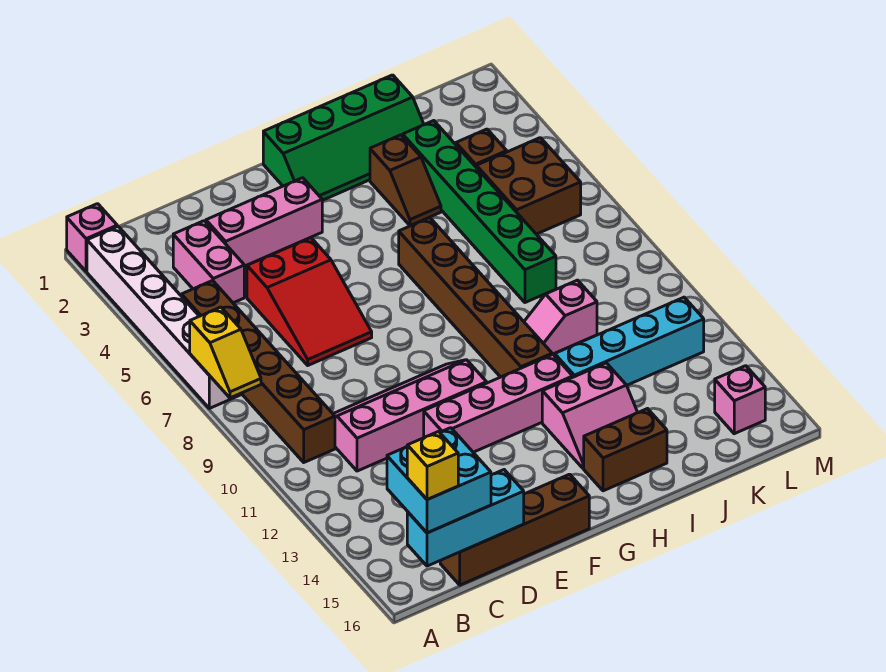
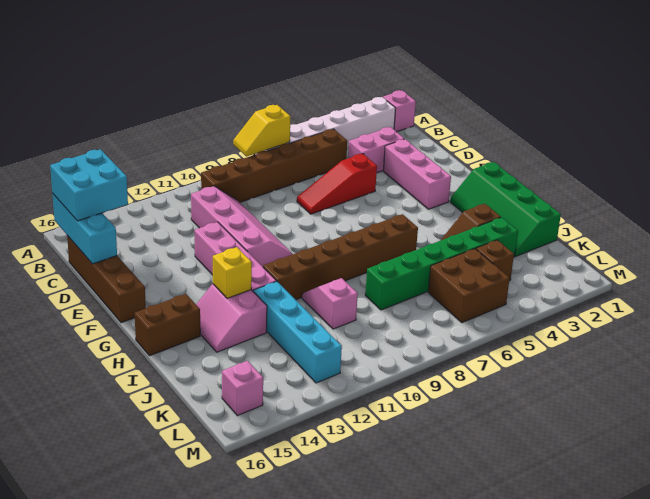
yellow 1x1 brick [407,432,458,500] -> yellow 1x1 brick moved to [213,247,252,298]
red 2x3 slope [247,238,372,365] -> red 1x3 slope [297,154,377,214]
brown 1x2 brick [584,409,667,491] -> brown 1x2 brick turned to [135,294,200,356]

